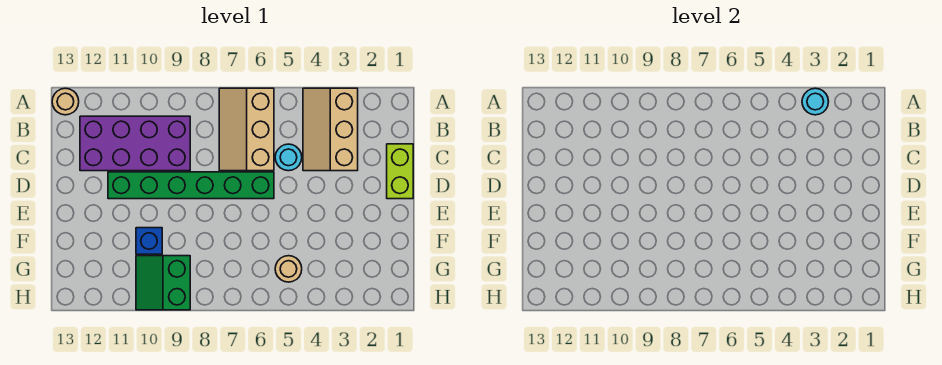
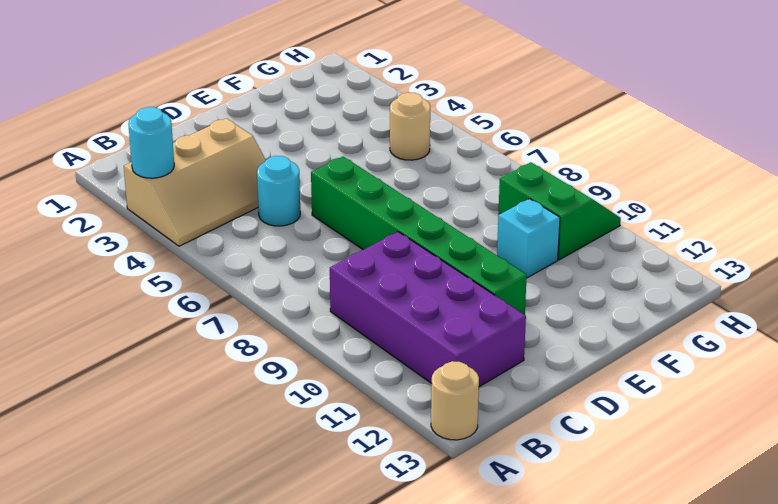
tan 2x3 slope [219,88,274,171] -> none
lime 1x2 brick [387,144,413,199] -> none
blue 1x1 brick [136,228,162,254] -> cyan 1x1 brick [497,199,560,278]
green 2x2 slope [136,256,190,310] -> green 2x2 slope turned to [498,162,621,260]

